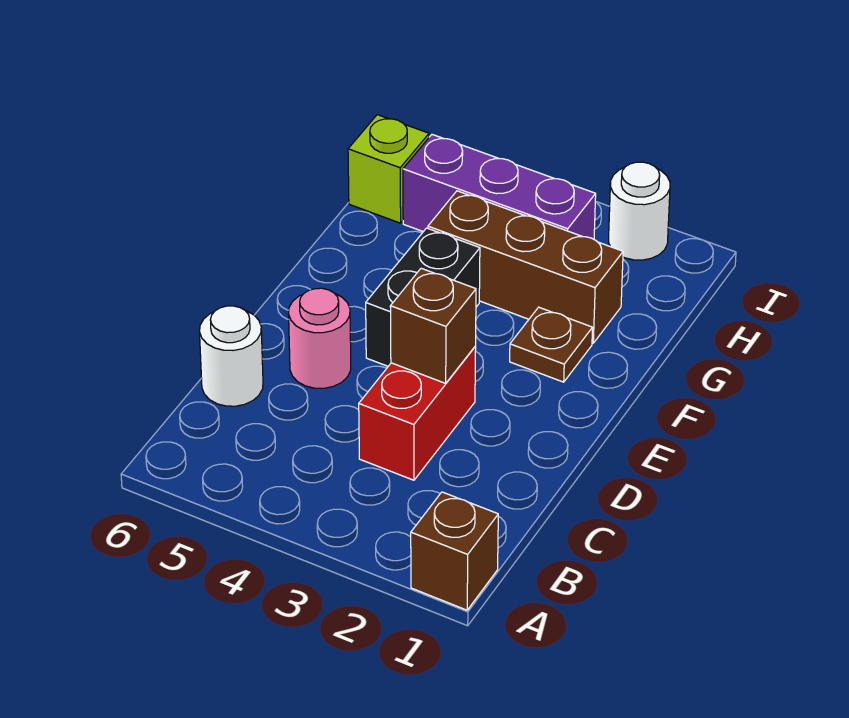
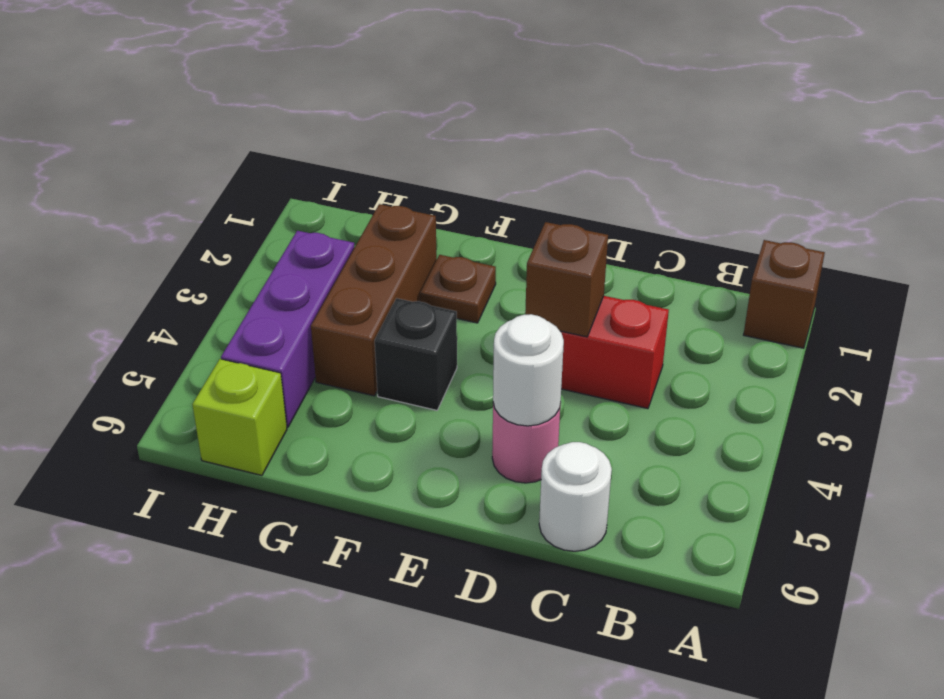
black 1x2 brick [366,228,480,366] -> black 1x1 brick [375,298,457,410]
white 1x1 round brick [609,162,670,260] -> white 1x1 round brick moved to [493,314,564,426]

